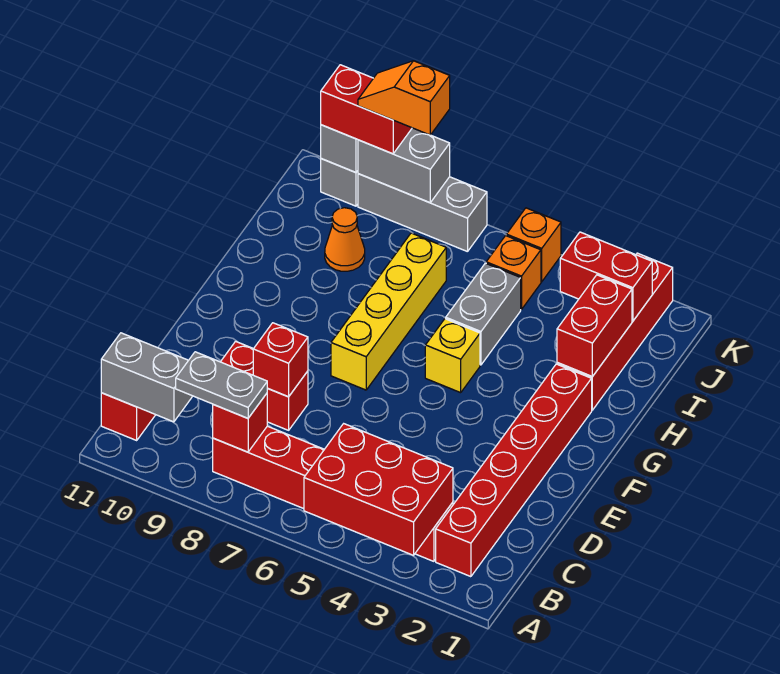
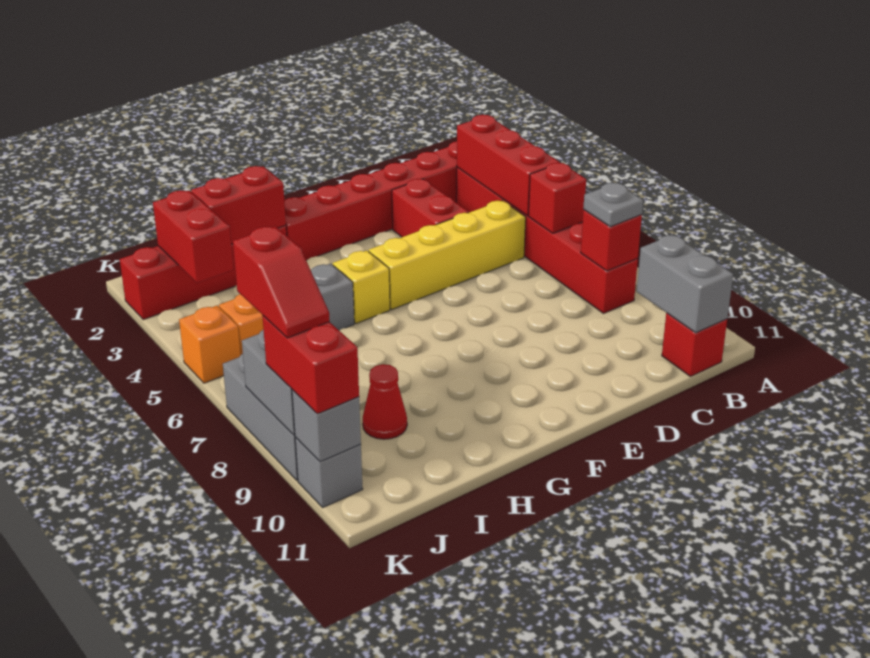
red 2x3 brick [304,424,453,555] -> red 1x3 brick [457,115,560,216]
grey 1x2 plate [176,352,268,418] -> grey 1x1 plate [583,183,643,227]
red 1x2 brick [221,341,308,430] -> red 1x2 brick moved to [392,179,468,237]
red 1x1 brick [253,323,308,397] -> red 1x1 brick moved to [528,163,586,233]
yellow 1x4 brick [331,233,446,390] -> yellow 1x4 brick moved to [369,201,526,309]
orange 1x1 cone [325,208,365,271] -> red 1x1 cone [363,364,407,439]
orange 1x2 slope [358,61,450,135] -> red 1x2 slope [233,226,330,338]

